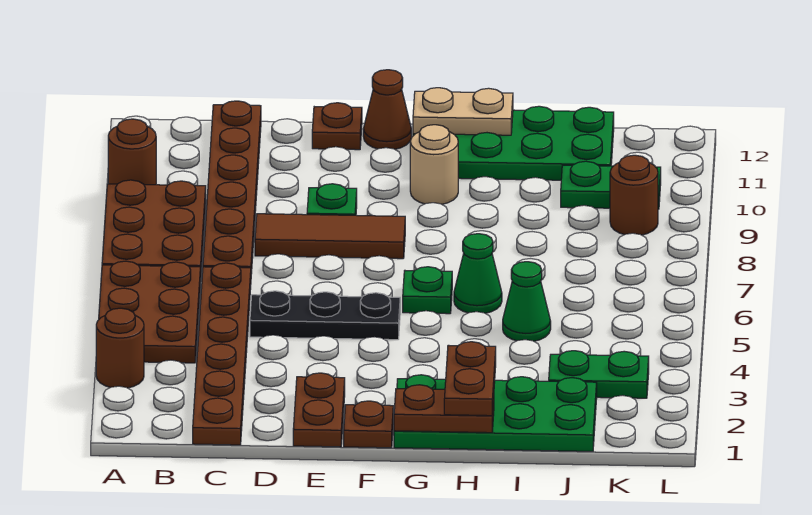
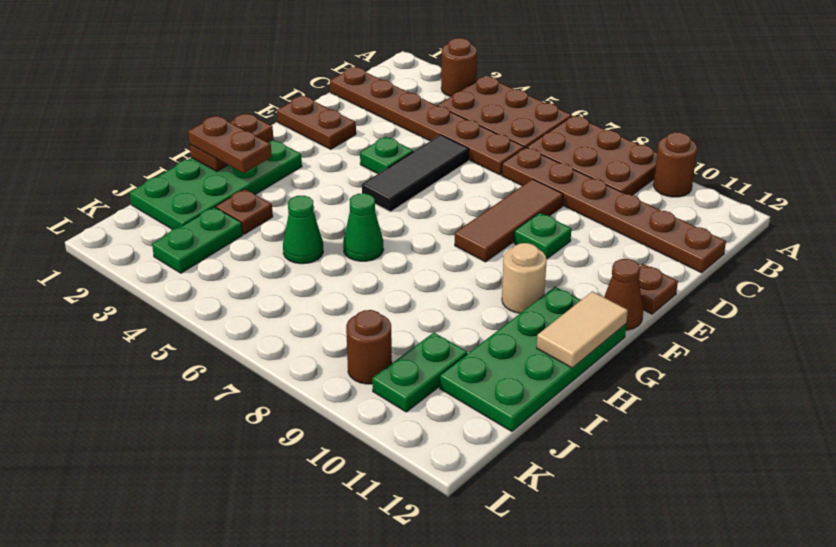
black 1x3 plate [250,291,400,340] -> black 1x3 tile [362,135,469,212]
brown 1x1 plate [344,401,393,448] -> brown 1x1 plate moved to [216,189,273,234]
green 1x1 plate [403,267,452,314] -> green 1x1 plate moved to [360,137,413,174]
tan 1x2 plate [413,88,513,135] -> tan 1x2 tile [537,291,628,368]

